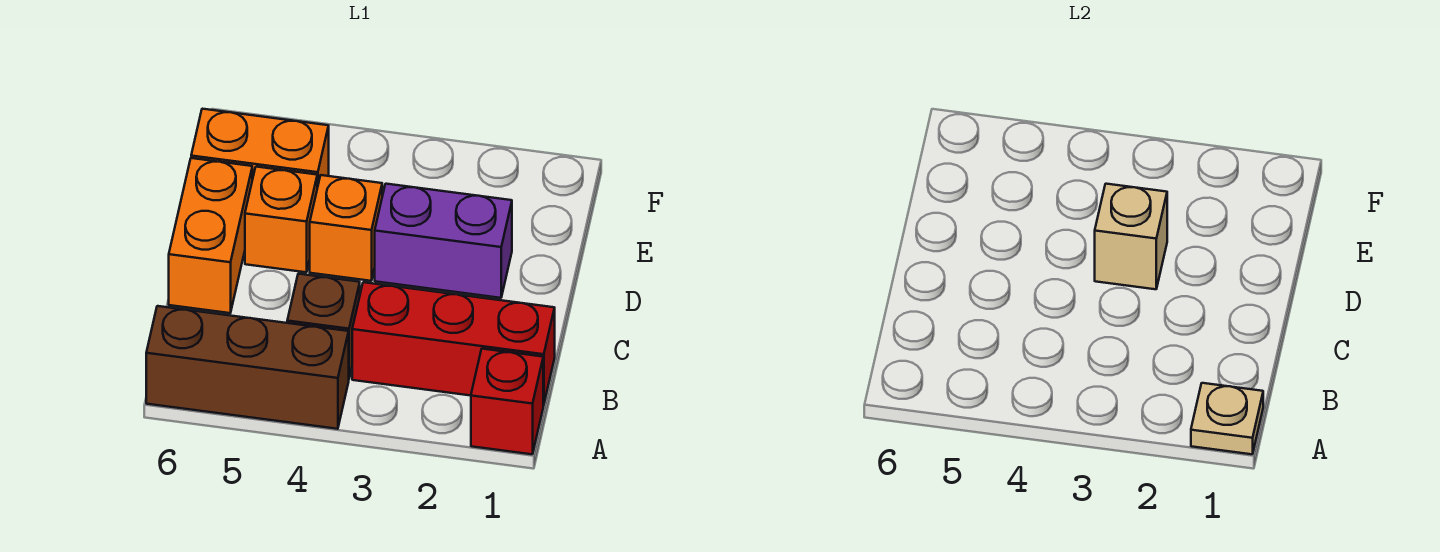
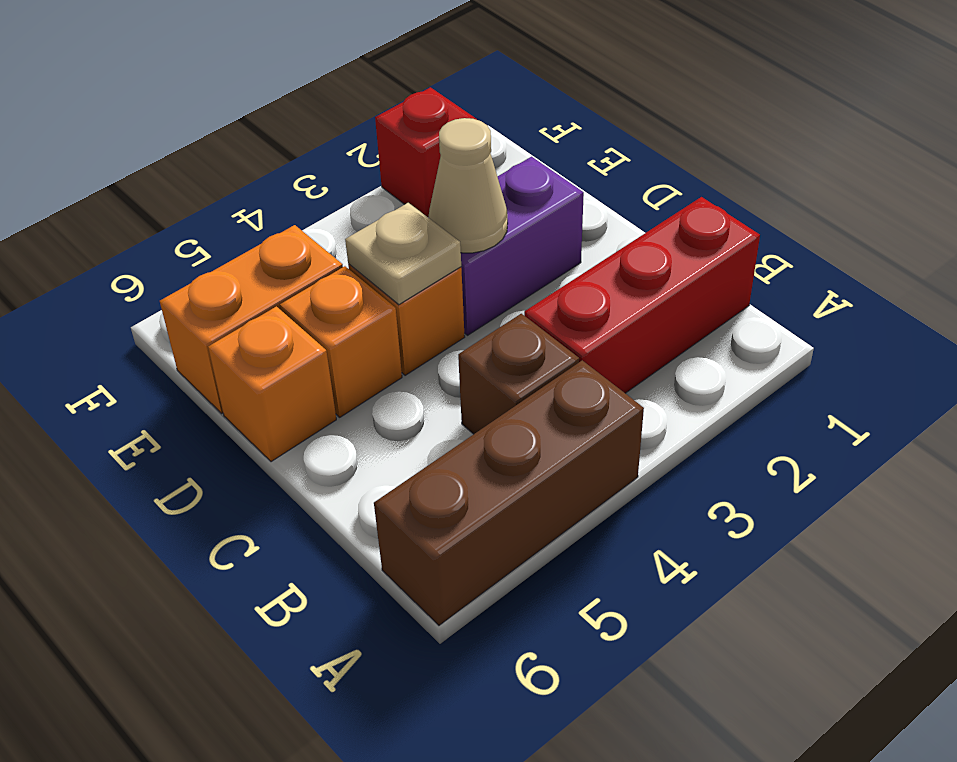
red 1x1 brick [471,349,543,454] -> red 1x1 brick moved to [375,87,477,217]
tan 1x1 plate [1191,383,1263,454] -> tan 1x1 plate moved to [345,203,461,305]
orange 1x2 brick [169,158,252,313] -> orange 1x1 brick [208,306,336,462]
tan 1x1 brick [1095,184,1167,289] -> tan 1x1 cone [428,118,508,253]

